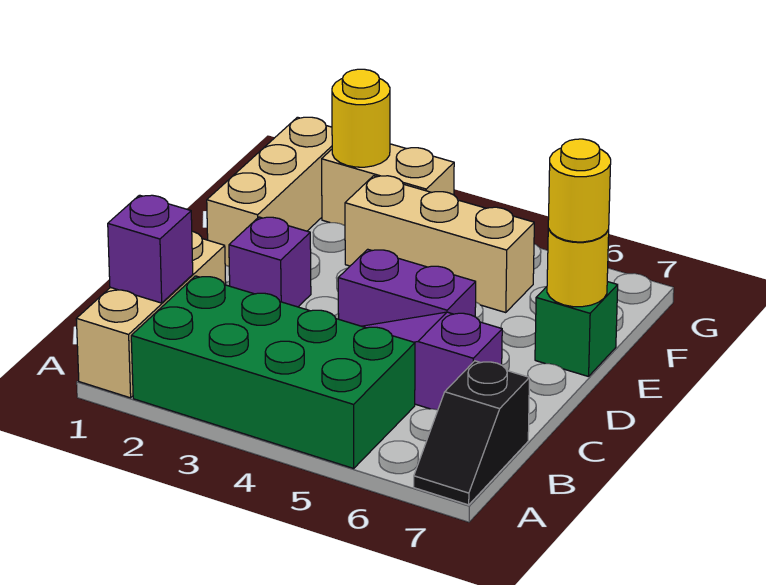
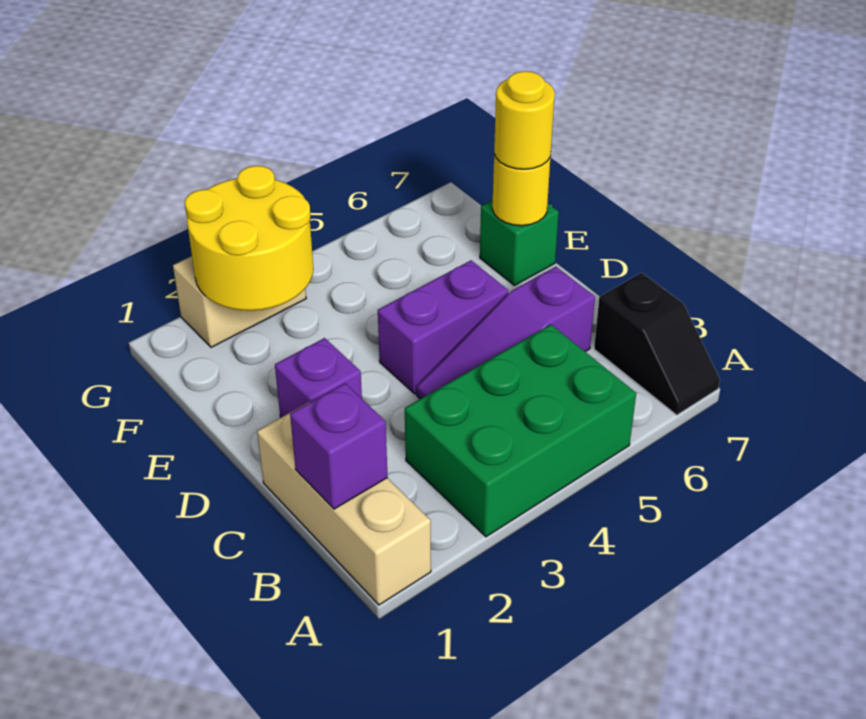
green 2x4 brick [131,276,415,468] -> green 2x3 brick [405,325,636,537]
tan 1x3 brick [207,117,332,266] -> none
tan 1x3 brick [345,176,534,313] -> none
yellow 1x1 round brick [332,69,390,167] -> yellow 2x2 round brick [185,166,314,311]

